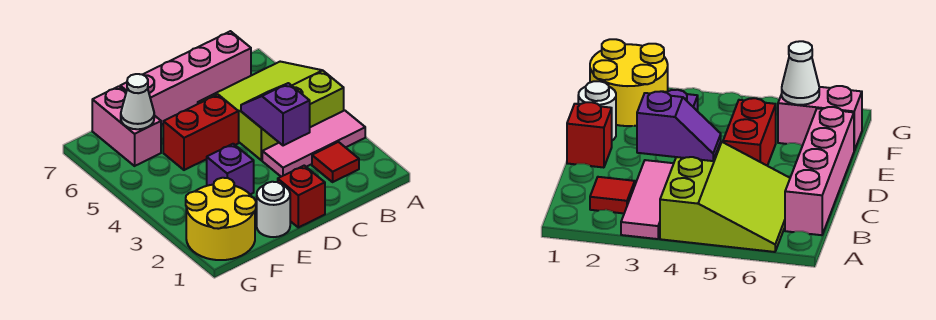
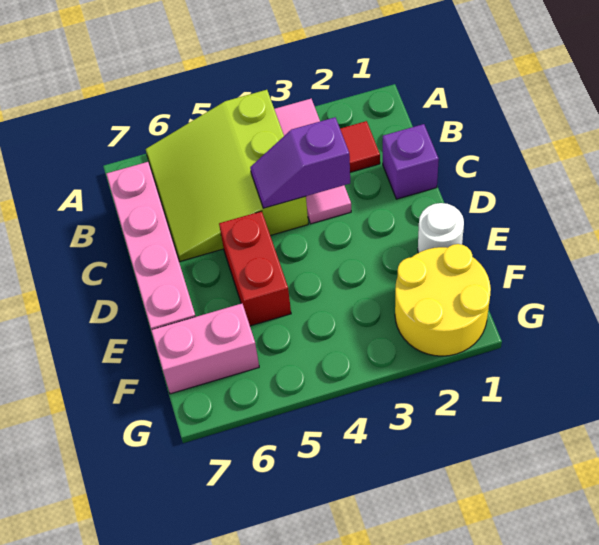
red 1x1 brick [278,166,325,227] -> none
purple 1x1 brick [207,144,254,194] -> purple 1x1 brick moved to [382,124,439,199]
white 1x1 cone [121,74,154,129] -> none

